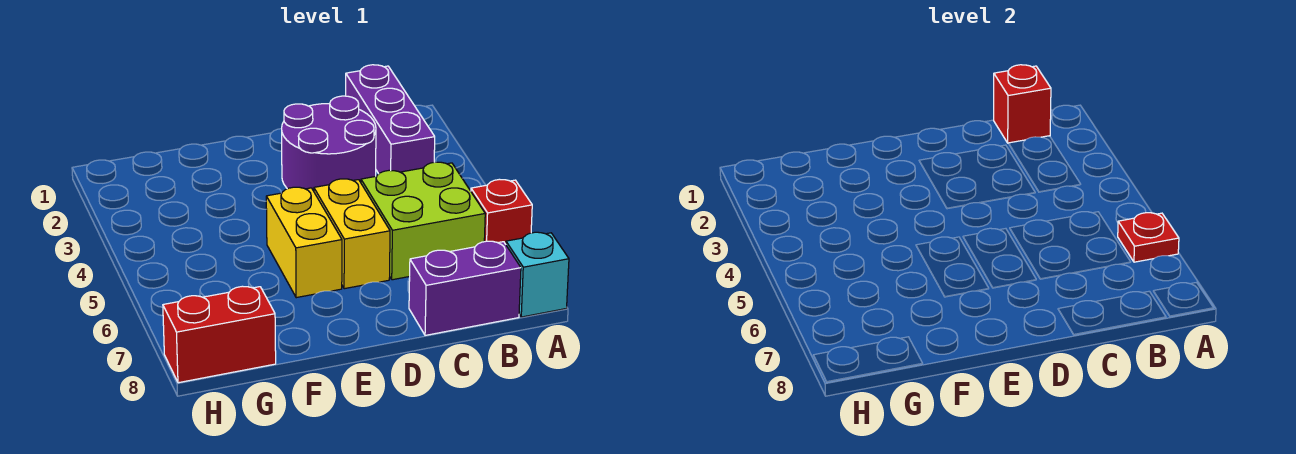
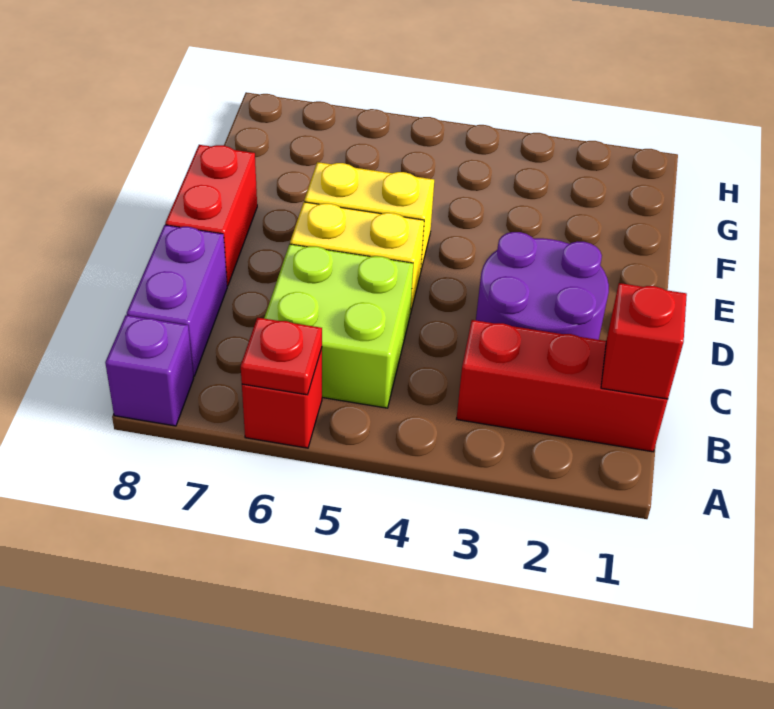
cyan 1x1 brick [506,232,569,317] -> purple 1x1 brick [105,315,194,426]
purple 1x3 brick [346,65,435,174] -> red 1x3 brick [457,320,668,452]
red 1x2 brick [163,286,276,383] -> red 1x2 brick moved to [165,145,257,286]

